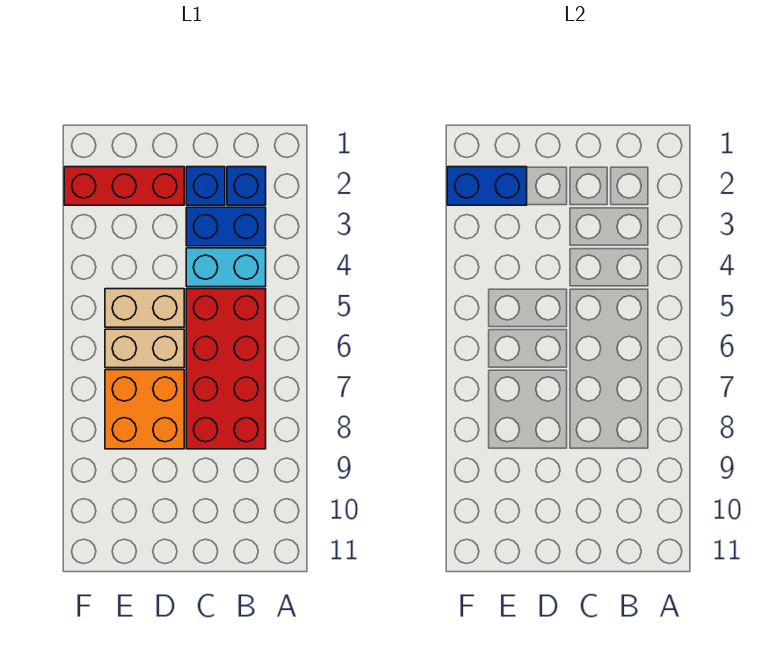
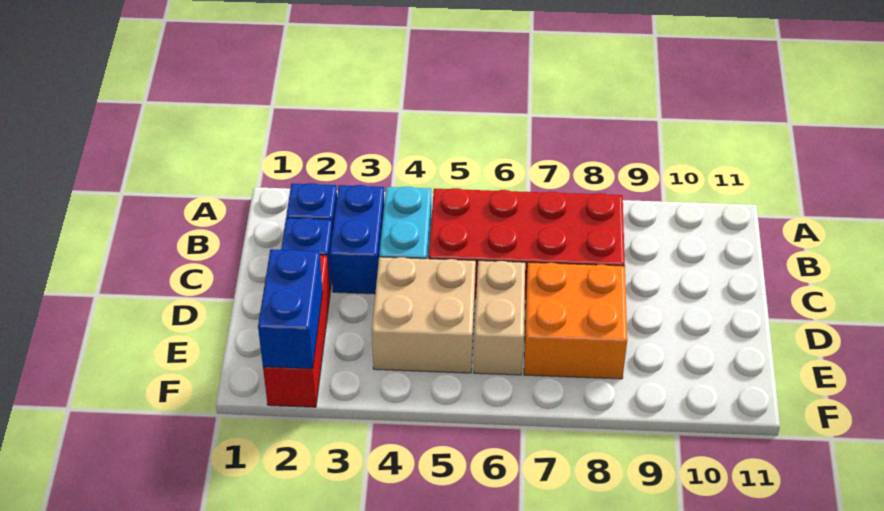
tan 1x2 brick [105,289,184,327] -> tan 2x2 brick [372,257,476,373]

